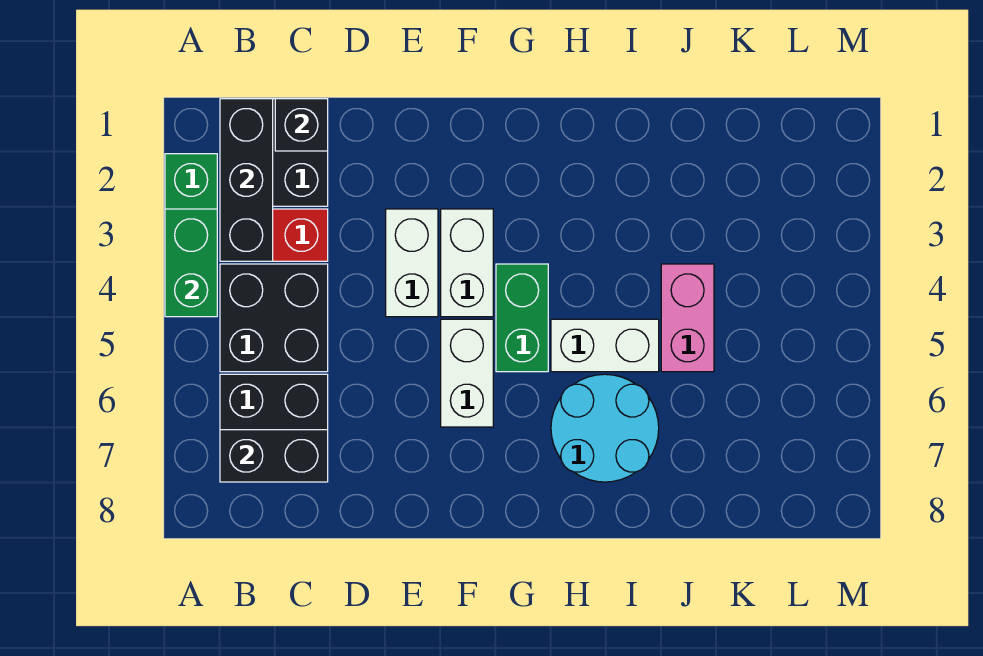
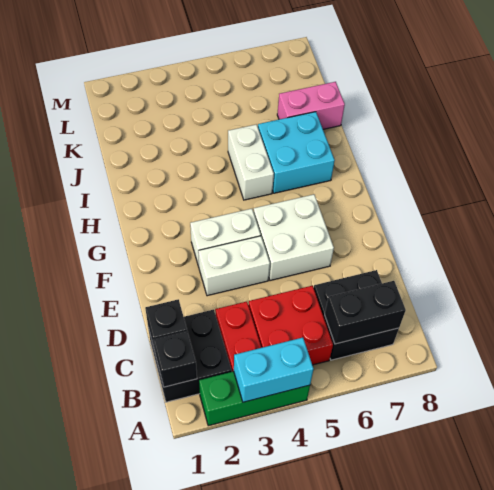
green 1x2 brick [165,209,217,317] -> cyan 1x2 brick [234,338,314,402]
black 1x3 brick [220,99,273,261] -> black 1x1 brick [153,331,197,387]
black 2x2 brick [220,264,328,372] -> red 2x2 brick [248,286,333,365]
black 1x2 brick [220,430,328,482] -> black 1x2 brick turned to [325,281,406,344]
white 1x2 brick [441,319,493,427] -> white 2x2 brick [253,194,334,281]
green 1x2 brick [496,264,548,372] -> none
cyan 2x2 round brick [551,374,659,482] -> cyan 2x2 brick [258,112,335,193]
pink 1x2 brick [661,264,714,372] -> pink 1x2 brick moved to [277,82,345,129]

